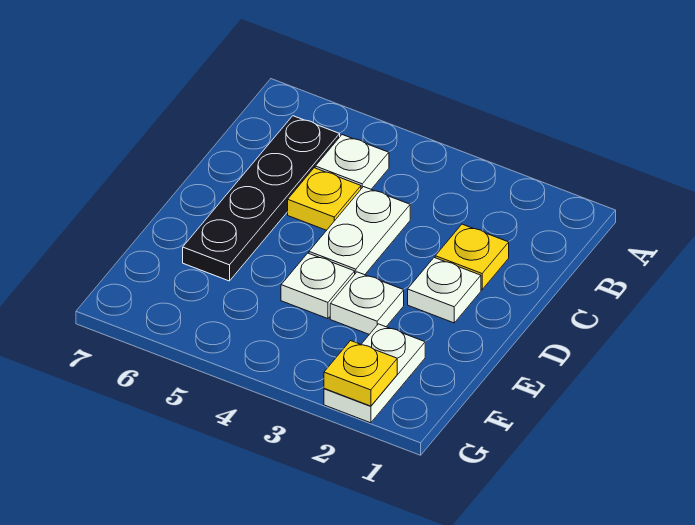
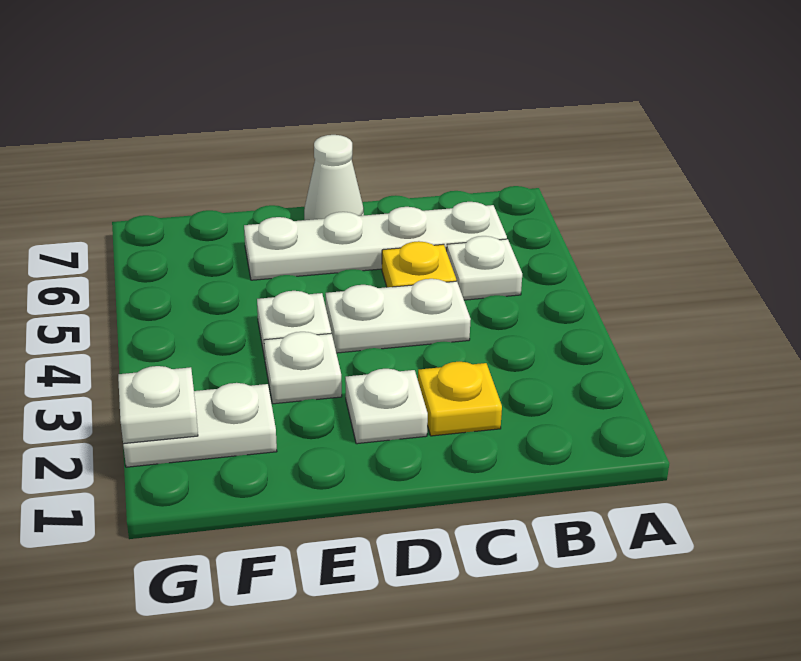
black 1x4 plate [183,116,340,281] -> white 1x4 plate [244,202,507,280]
none -> white 1x1 cone [304,135,364,220]
yellow 1x1 plate [324,341,397,406] -> white 1x1 plate [118,366,198,444]

